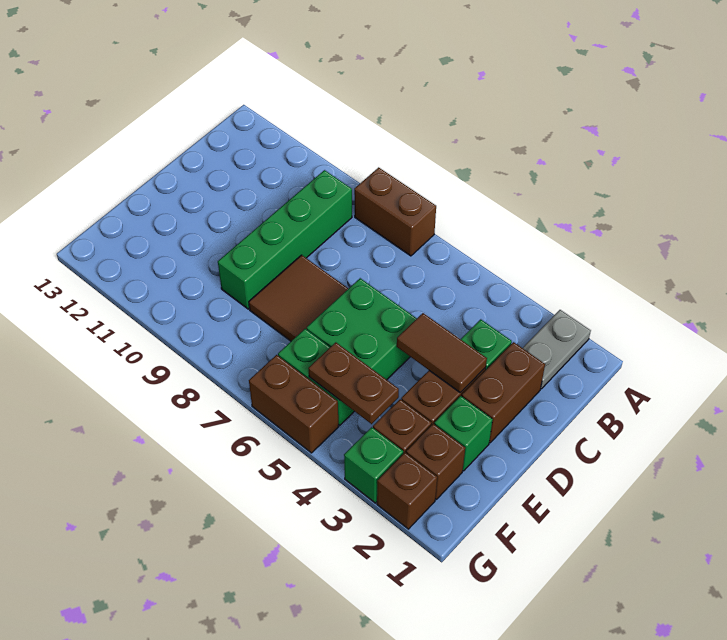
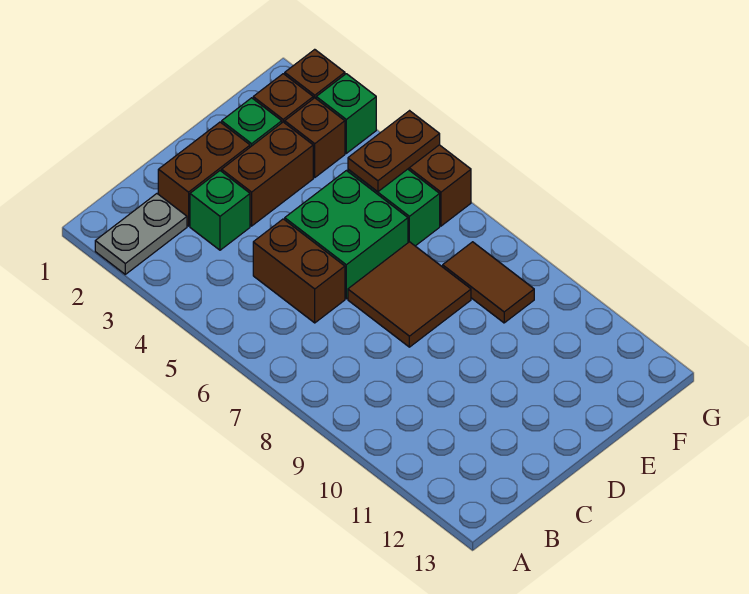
brown 1x2 brick [354,167,436,256] -> brown 1x2 brick moved to [253,219,345,323]
green 1x4 brick [218,170,352,309] -> none
brown 1x2 tile [397,313,487,393] -> brown 1x2 tile moved to [443,242,534,323]
brown 1x2 plate [308,342,399,424] -> brown 1x2 plate turned to [348,111,440,192]

